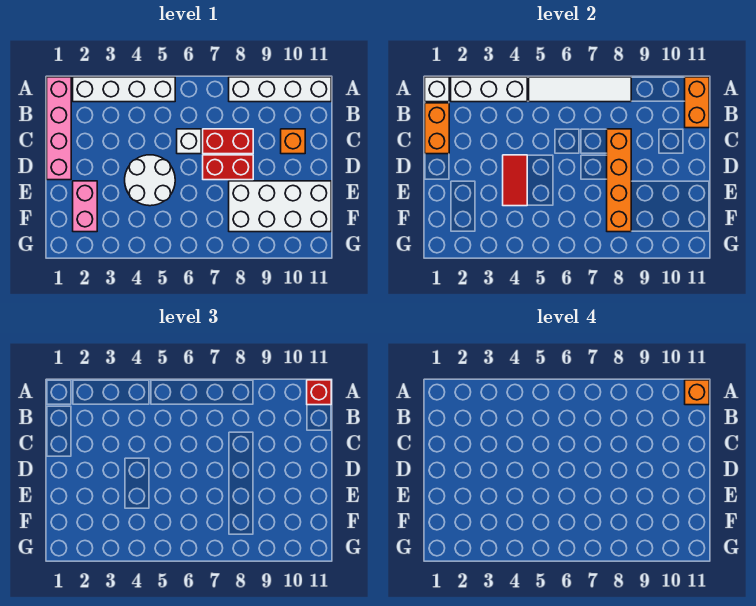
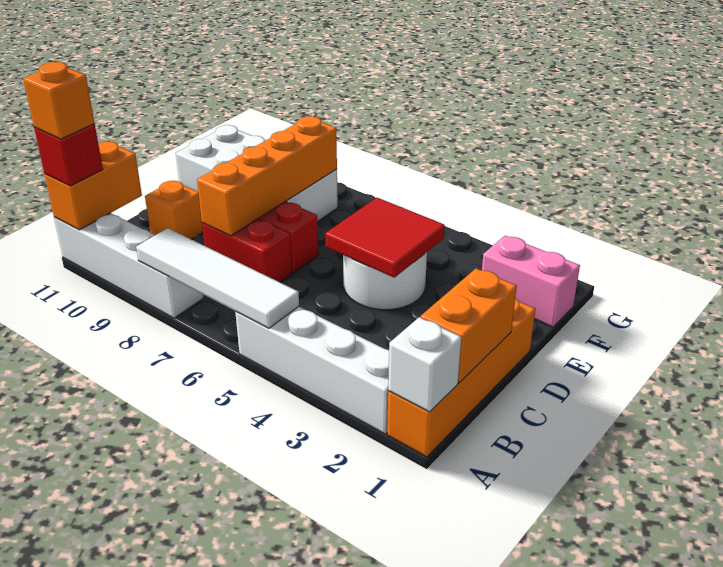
pink 1x4 brick [47,77,71,180] -> orange 1x4 brick [387,298,536,457]
white 1x3 brick [451,77,527,102] -> none
white 1x1 brick [177,129,201,154] -> none
red 1x2 tile [503,155,527,206] -> red 2x2 tile [325,198,445,278]
pink 1x2 brick [73,181,97,232] -> pink 1x2 brick turned to [482,236,580,327]

